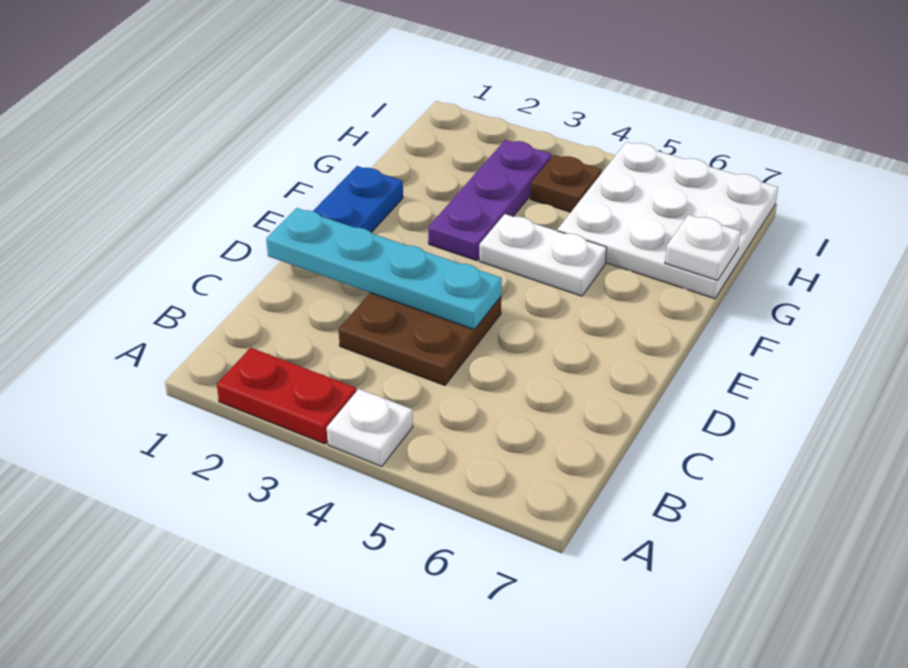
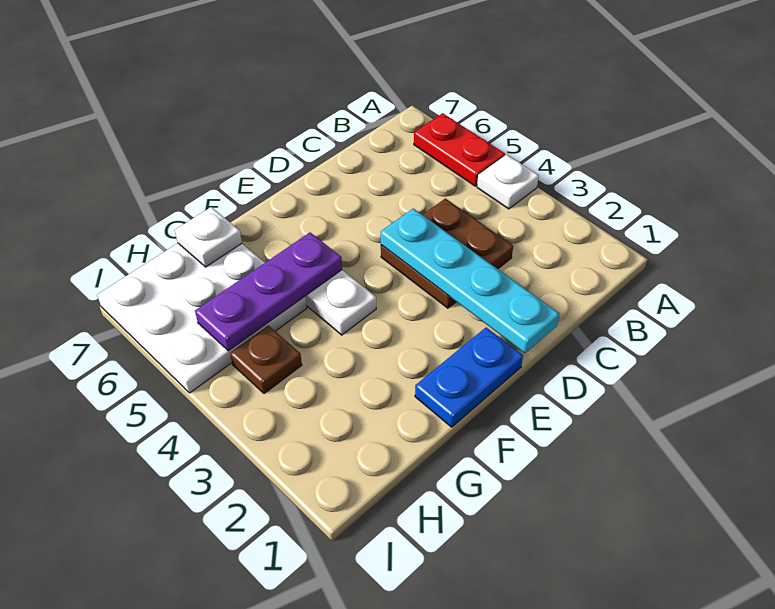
red 1x2 plate [217,348,356,444] -> red 1x2 plate moved to [414,113,505,186]
purple 1x3 plate [428,140,552,260] -> purple 1x3 plate moved to [195,233,342,351]

